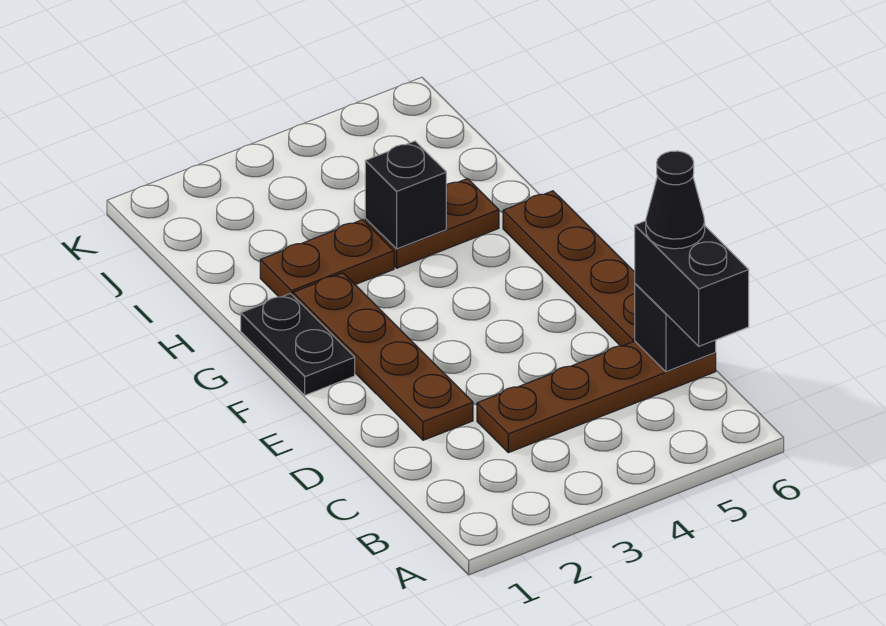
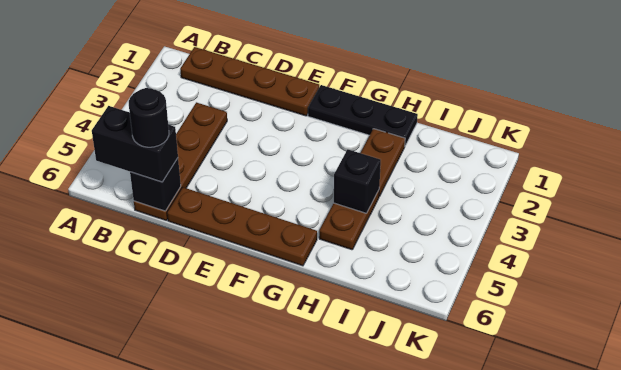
black 1x1 cone [646,151,705,249] -> black 1x1 round brick [129,88,169,147]
brown 1x4 plate [293,273,473,440] -> brown 1x4 plate moved to [180,47,319,116]
black 1x2 plate [241,293,355,395] -> black 1x3 plate [308,85,418,145]

